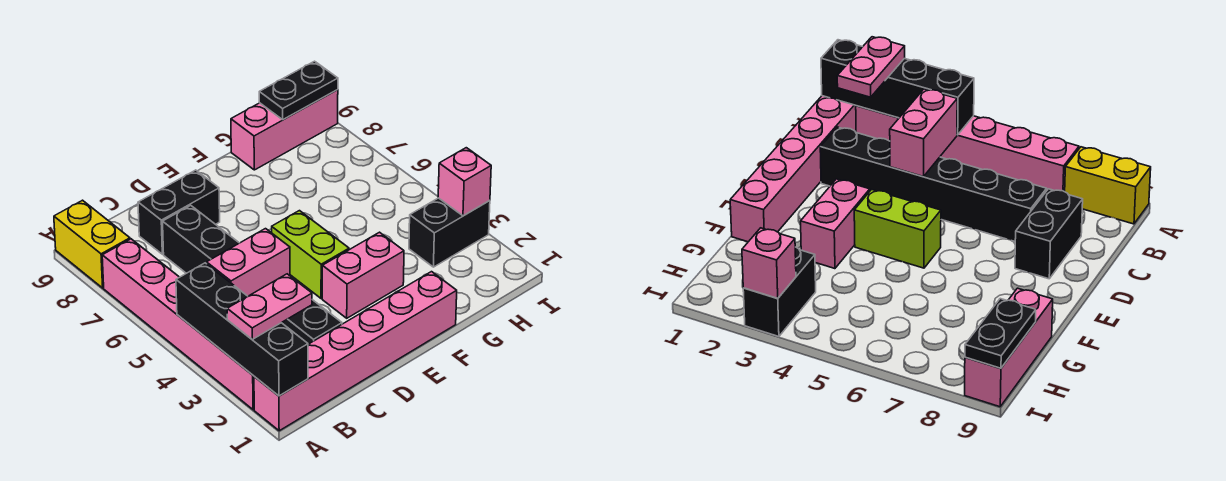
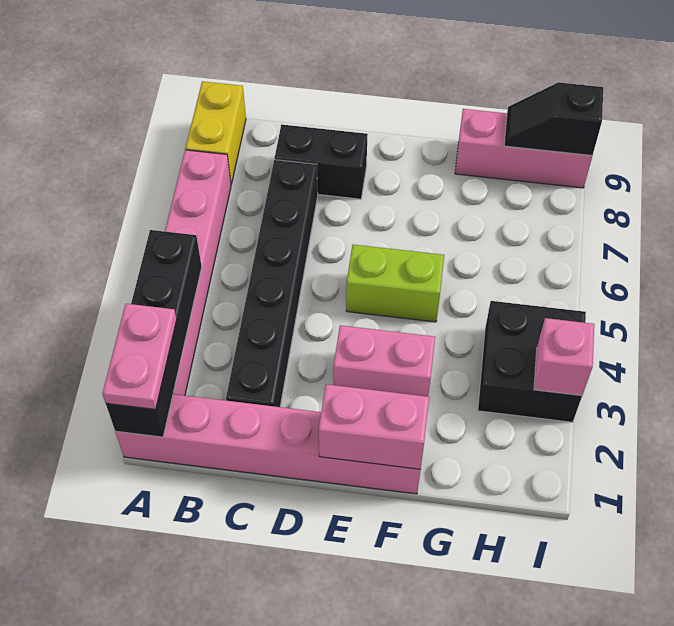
pink 1x2 plate [227,274,312,339] -> pink 1x2 plate turned to [102,304,177,409]
pink 1x2 brick [207,229,290,296] -> pink 1x2 brick moved to [319,384,429,469]
lime 1x2 brick [272,211,349,299] -> lime 1x2 brick turned to [346,245,444,322]
black 1x2 brick [409,198,490,267] -> black 2x2 brick [478,301,586,422]
black 1x2 plate [259,61,338,120] -> black 1x2 slope [504,82,603,156]

